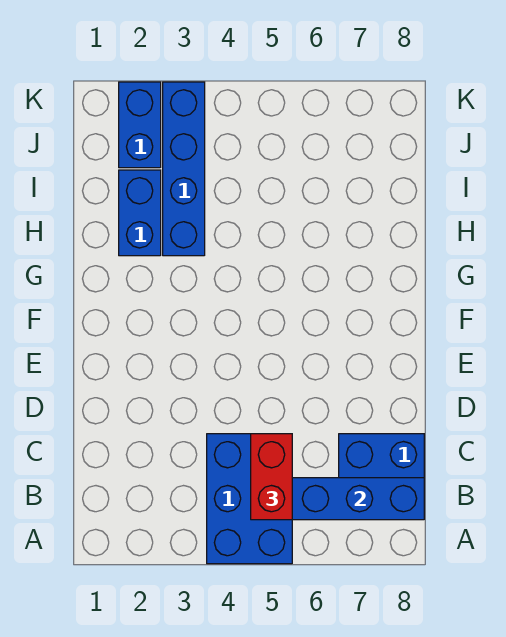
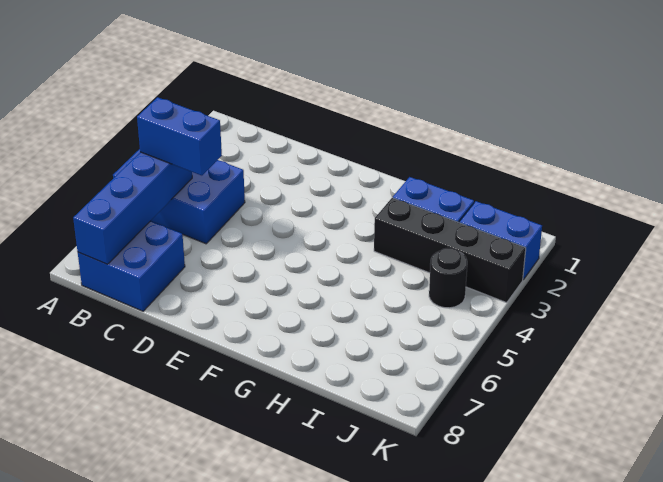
red 1x2 brick [251,434,292,520] -> blue 1x2 brick [137,97,222,176]
blue 1x4 brick [163,82,205,256] -> black 1x4 brick [374,198,526,303]
none -> black 1x1 round brick [429,248,467,308]

